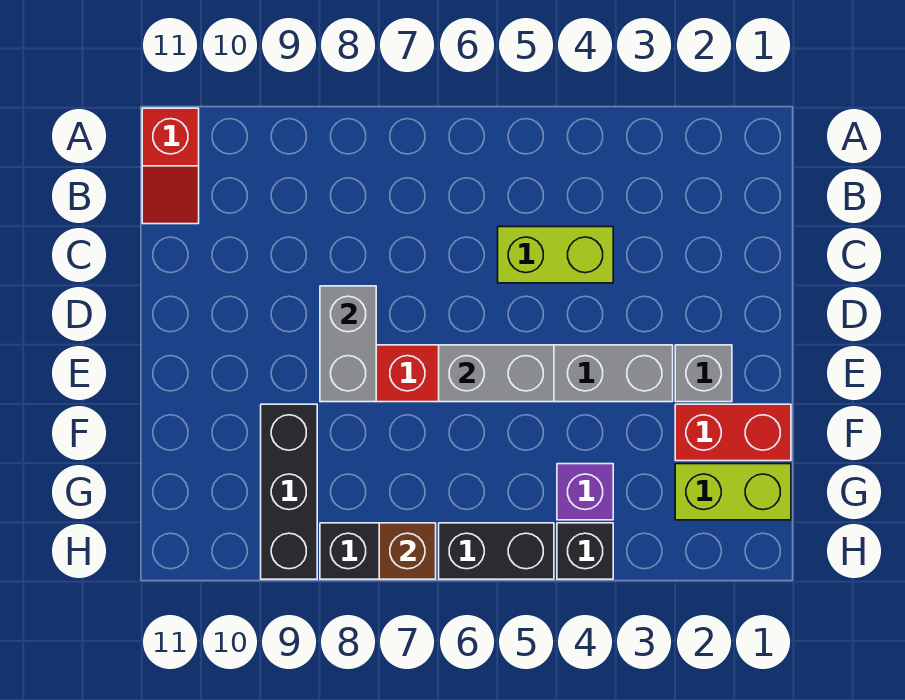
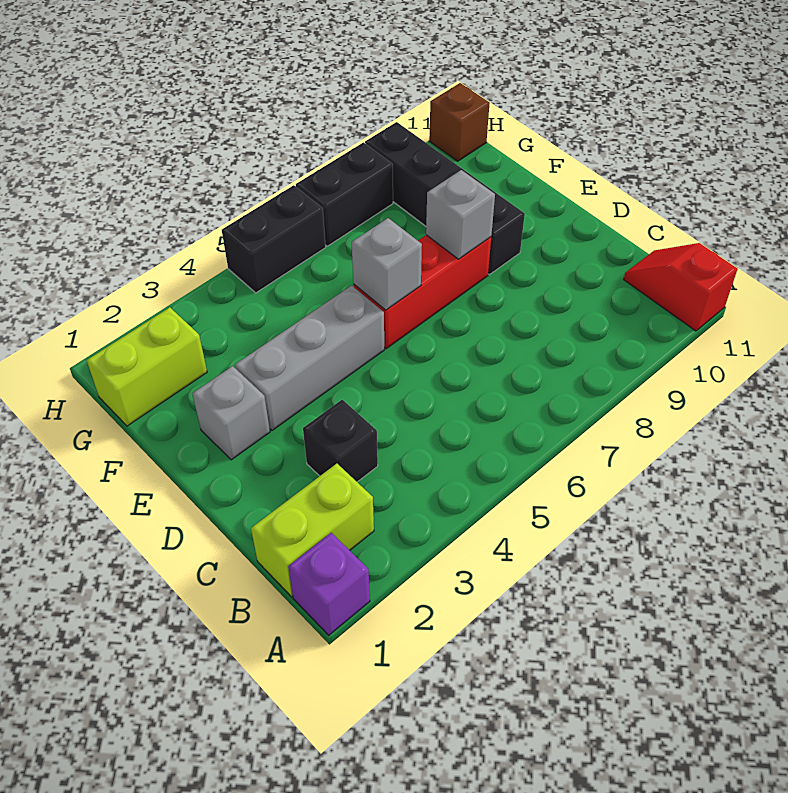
lime 1x2 brick [498,227,613,283] -> lime 1x2 brick moved to [251,464,374,597]
grey 1x2 brick [320,286,376,402] -> grey 1x1 brick [426,170,495,259]
grey 1x2 brick [439,345,554,402] -> grey 1x1 brick [352,218,422,310]
red 1x2 brick [675,404,791,461] -> none
black 1x3 brick [261,404,317,579] -> black 1x4 brick [365,122,525,275]
purple 1x1 brick [557,464,613,520] -> purple 1x1 brick moved to [288,533,370,635]
black 1x1 brick [557,523,613,579] -> black 1x1 brick moved to [303,400,378,482]
brown 1x1 brick [379,523,436,579] -> brown 1x1 brick moved to [429,83,490,161]

